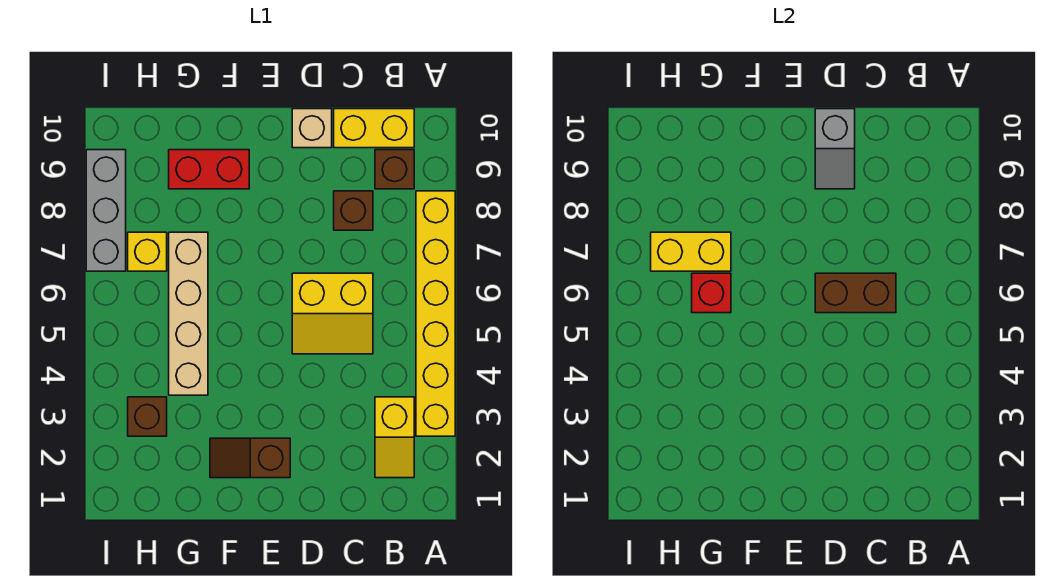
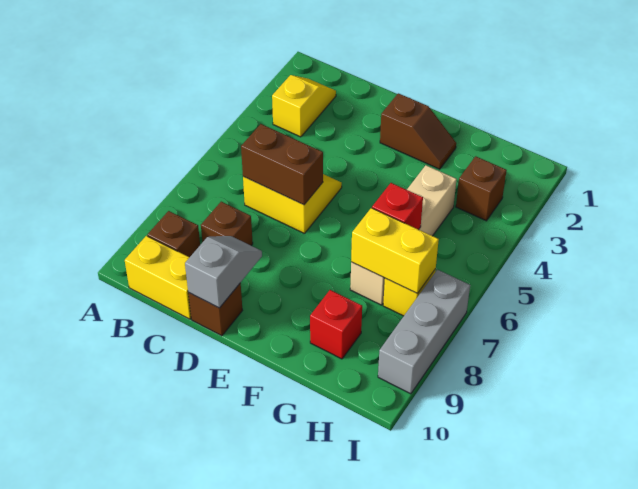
yellow 1x6 brick [416,191,455,436] -> none
tan 1x1 brick [292,109,332,148] -> brown 1x1 brick [188,283,242,336]
red 1x2 brick [169,150,249,189] -> red 1x1 brick [310,290,362,359]

